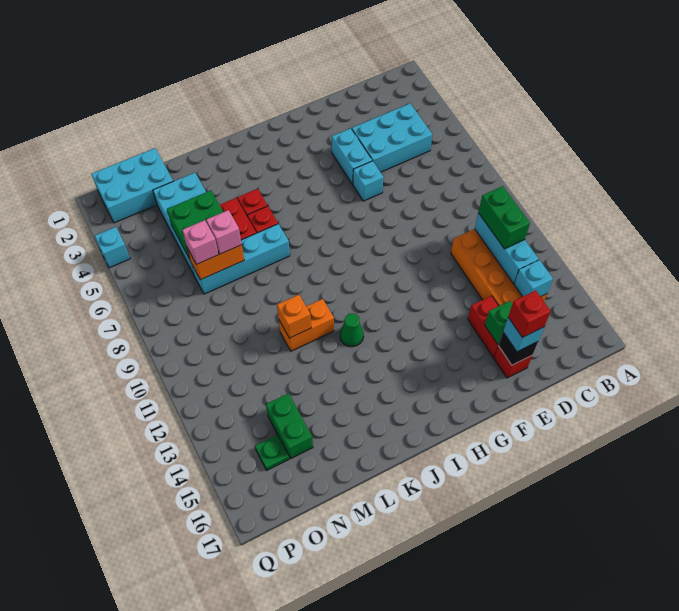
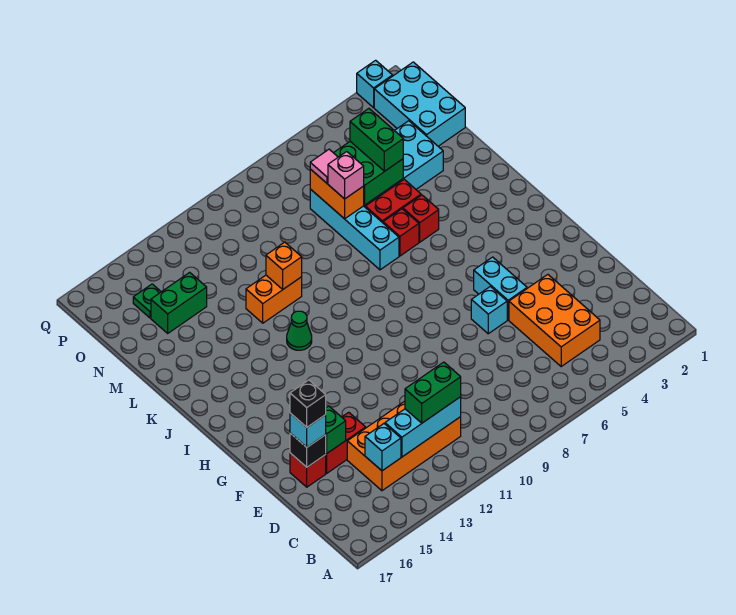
cyan 2x3 brick [352,104,432,172] -> orange 2x3 brick [509,275,600,366]
red 1x1 brick [508,290,551,337] -> black 1x1 brick [290,380,326,427]
cyan 1x2 brick [332,128,372,184] -> cyan 1x2 brick turned to [474,257,527,320]
orange 1x2 brick [279,299,334,351] -> orange 1x2 brick turned to [246,275,302,323]
none -> green 1x2 brick [350,109,403,171]
pink 1x1 brick [182,220,219,264] -> pink 1x1 tile [310,149,338,183]
cyan 1x1 brick [95,227,130,268] -> cyan 1x1 brick moved to [357,60,393,108]

